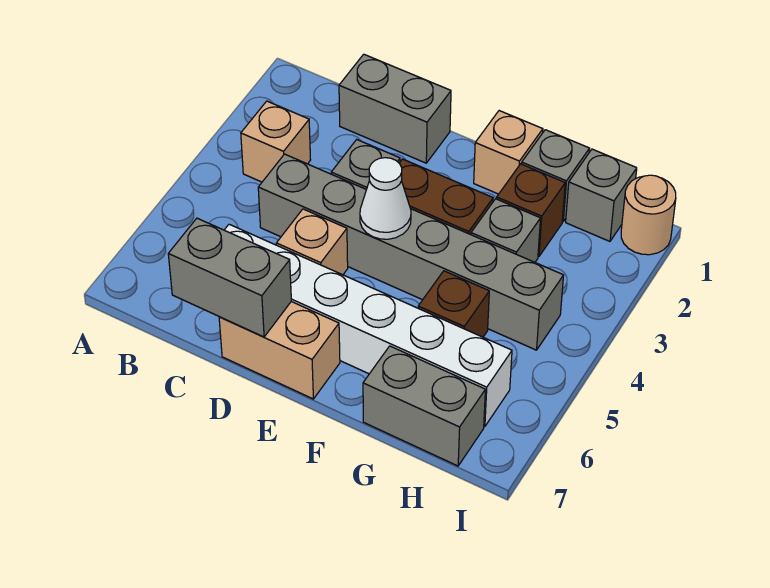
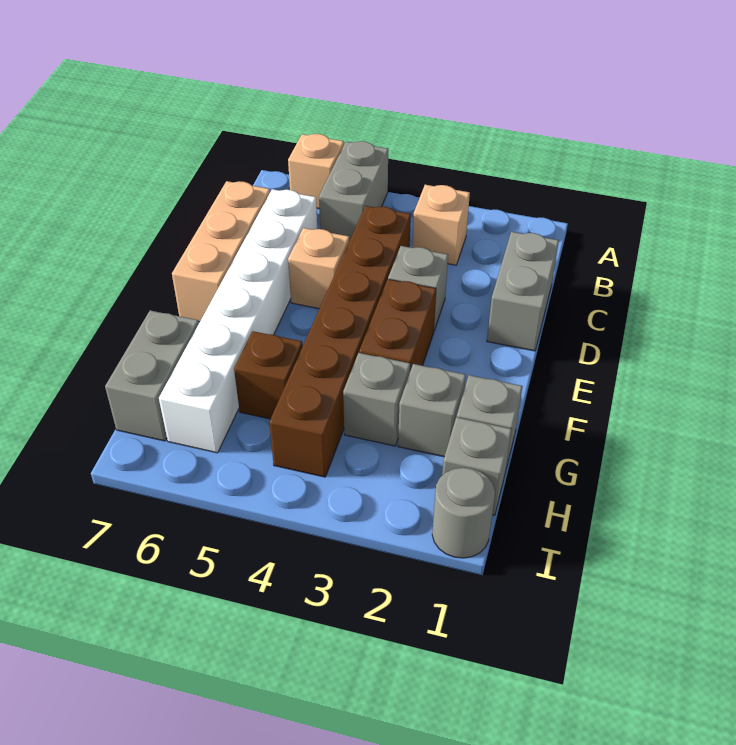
grey 1x6 brick [258,154,564,350] -> brown 1x6 brick [269,206,411,477]
grey 1x2 brick [168,218,291,337] -> grey 1x2 brick moved to [319,141,388,241]
tan 1x2 brick [219,302,340,399] -> tan 1x3 brick [172,181,270,322]
white 1x1 cone [360,158,411,239] -> none
tan 1x1 brick [474,111,543,194] -> tan 1x1 brick moved to [288,134,344,209]
brown 1x1 brick [497,164,565,257] -> grey 1x1 brick [398,364,466,457]
tan 1x1 round brick [621,175,676,255] -> grey 1x1 round brick [432,468,495,558]

